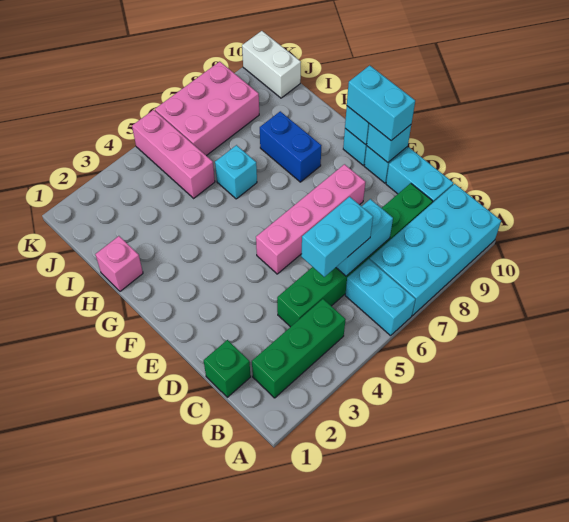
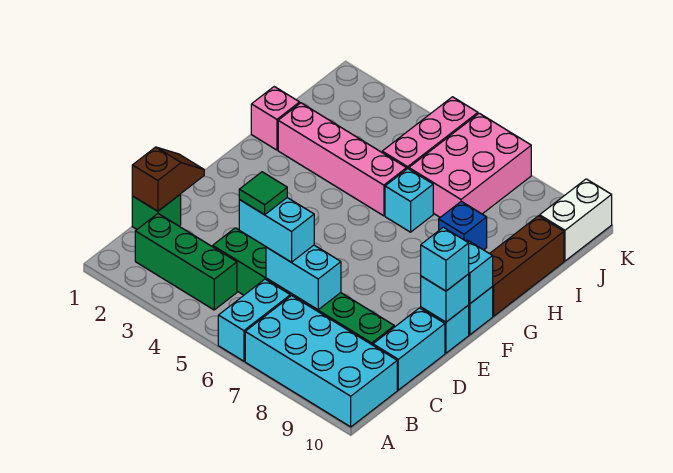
none -> brown 1x2 slope [132,147,204,211]
none -> green 1x1 tile [239,172,287,215]
pink 1x4 brick [256,164,365,274] -> pink 1x4 brick moved to [278,103,406,216]
cyan 1x2 brick [347,65,415,140] -> cyan 1x1 brick [421,227,469,291]
blue 1x2 brick [260,111,321,182] -> blue 1x1 brick [439,201,487,250]
none -> brown 1x3 brick [490,216,564,316]
pink 2x3 brick [155,62,259,156] -> pink 2x3 brick turned to [409,113,531,217]

